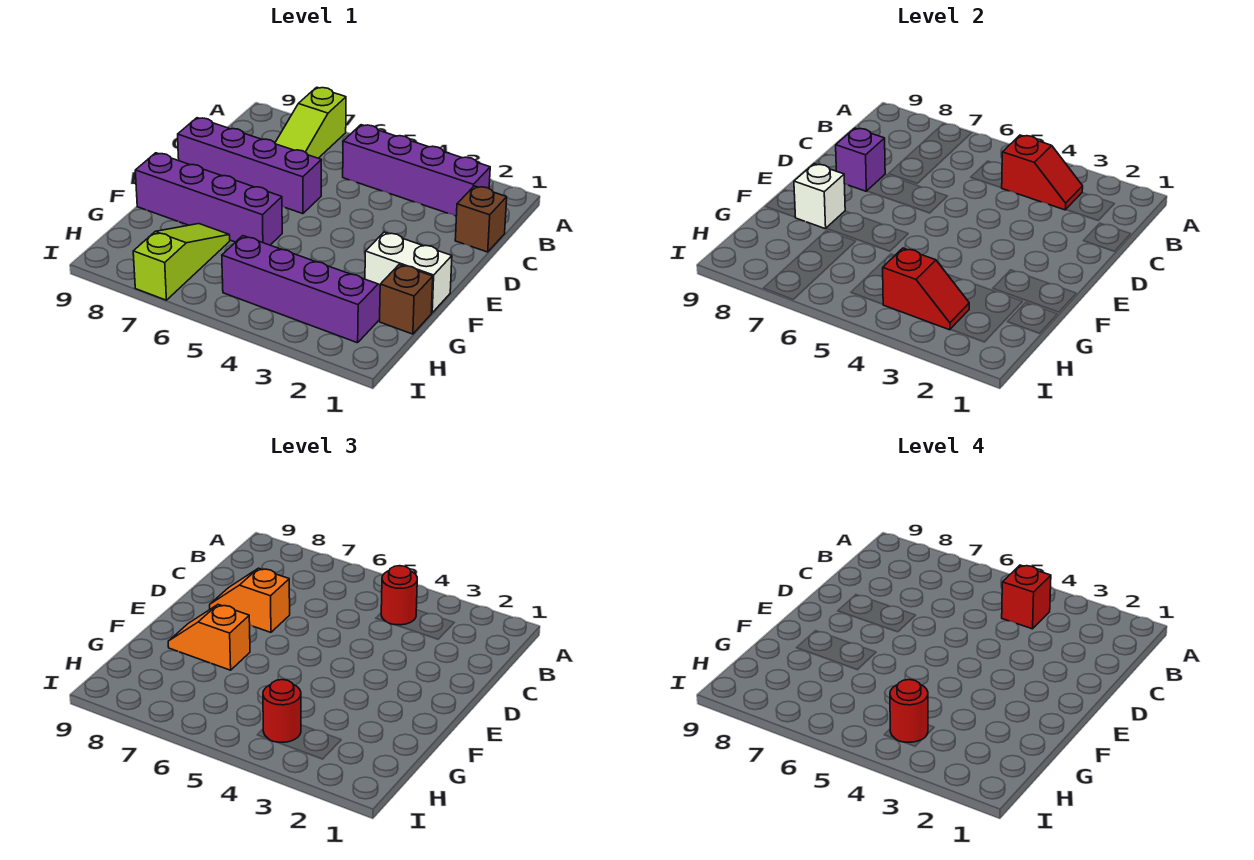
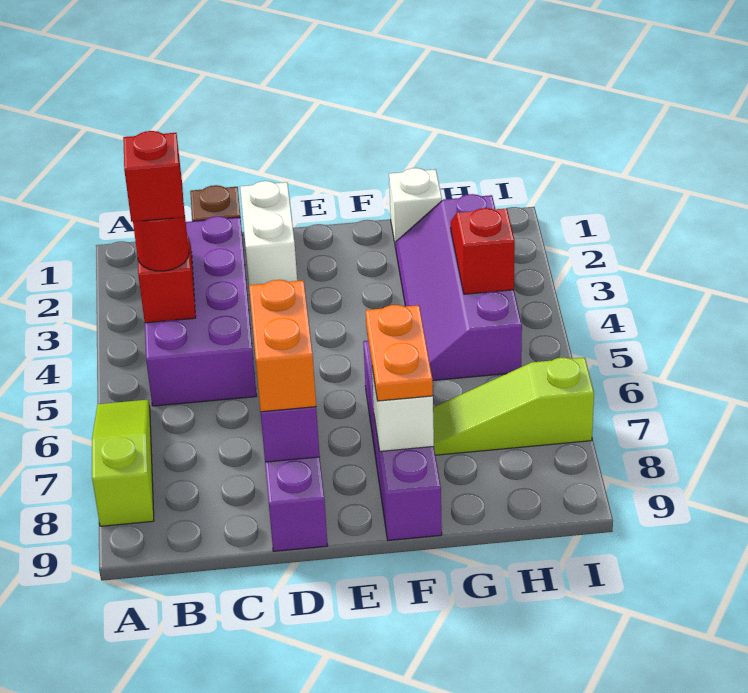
lime 1x3 slope [275,87,346,158] -> lime 1x3 slope turned to [92,400,154,526]
purple 1x4 brick [343,125,490,216] -> purple 2x4 brick [145,216,256,406]
orange 1x2 slope [210,568,290,632] -> orange 1x2 brick [249,280,316,412]
white 1x2 brick [365,232,452,313] -> white 1x2 brick moved to [240,181,297,285]
orange 1x2 slope [168,605,250,670] -> orange 1x2 plate [366,305,433,401]
brown 1x1 brick [380,264,433,334] -> white 1x1 brick [389,168,442,248]
red 1x1 round brick [263,680,301,742] -> none
red 1x1 round brick [890,680,928,742] -> none

